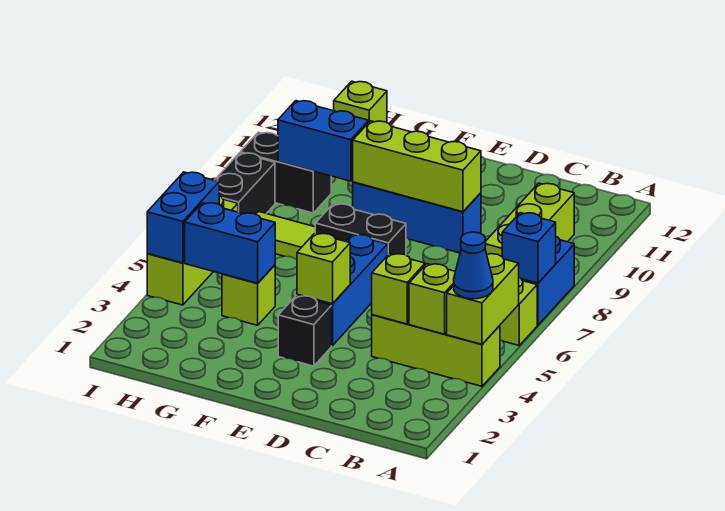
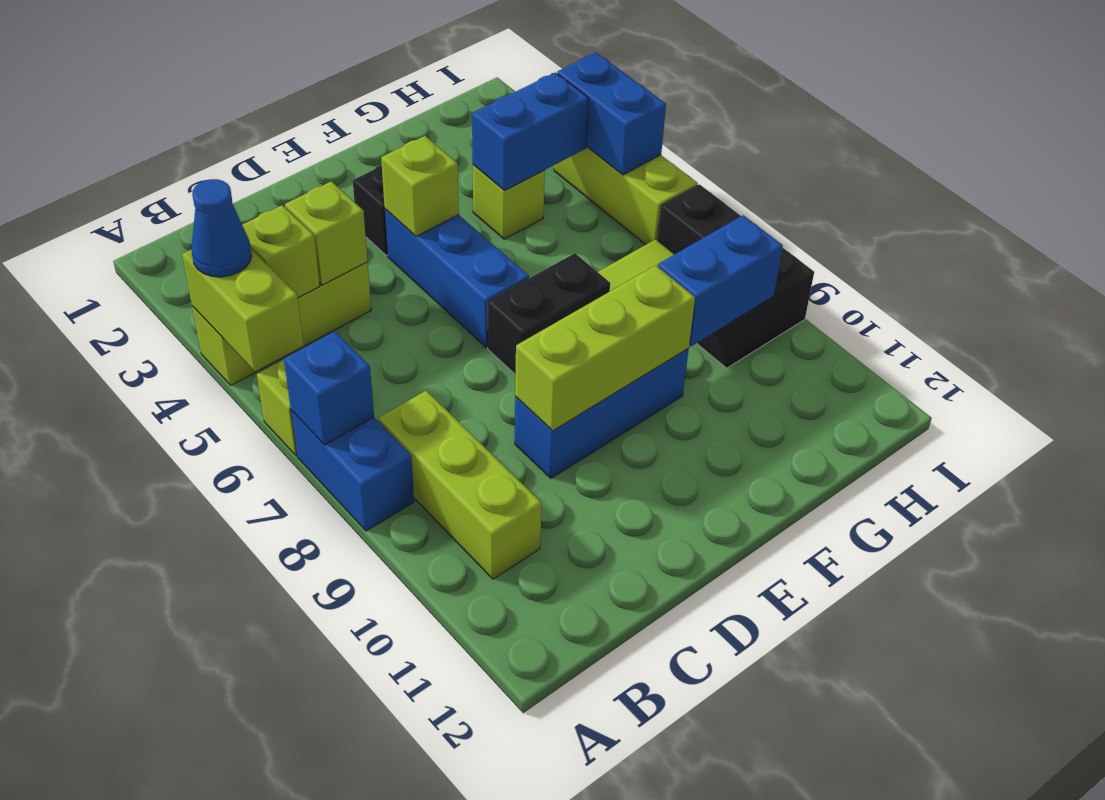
lime 1x1 brick [334,81,387,123] -> none

